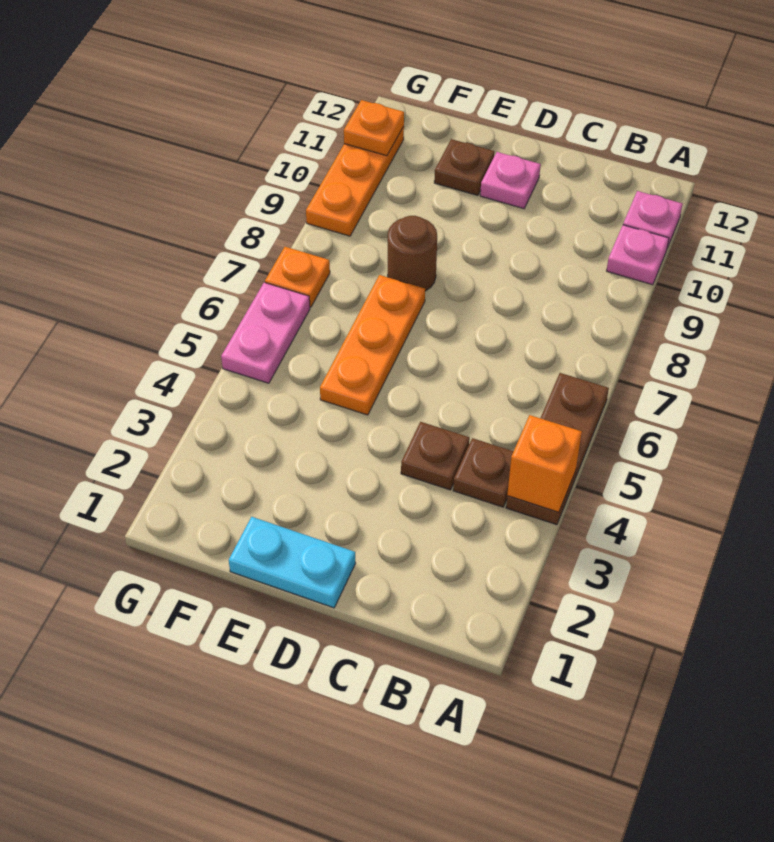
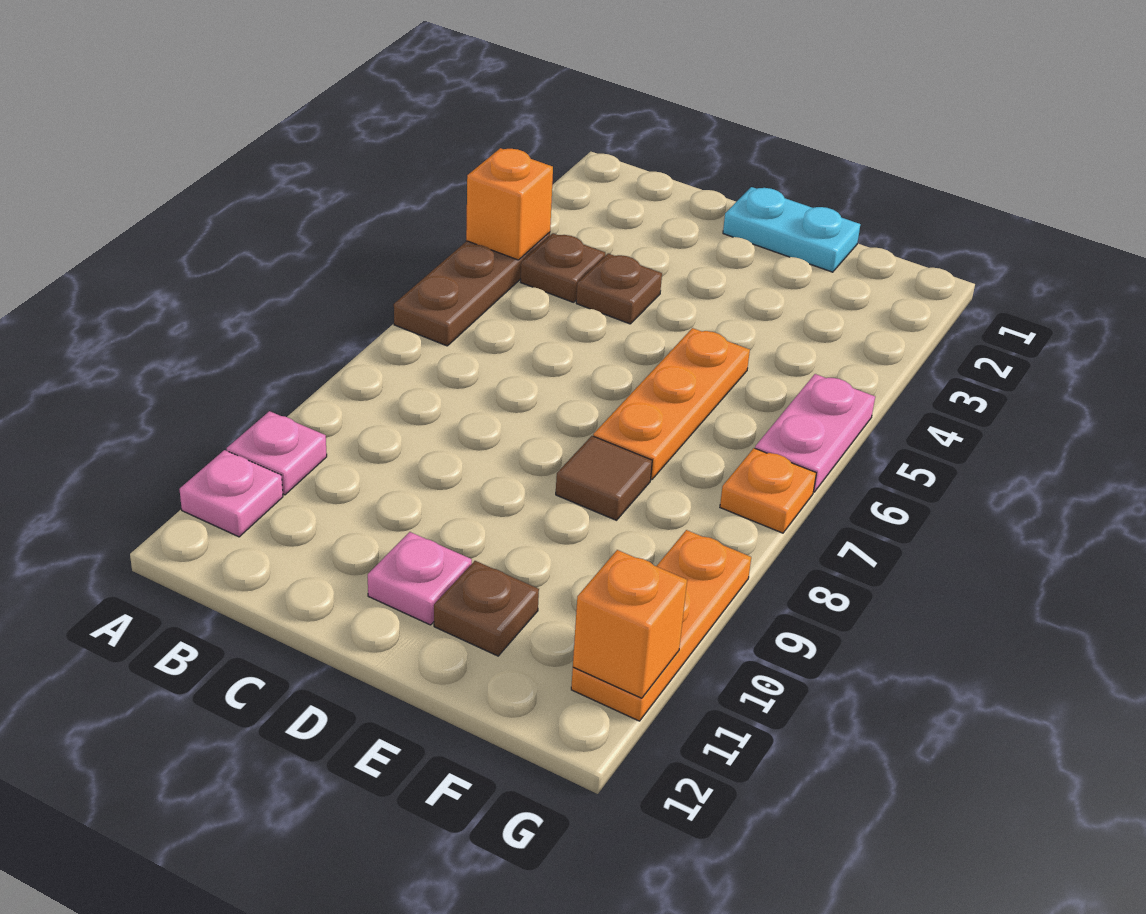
brown 1x1 round brick [388,216,437,291] -> brown 1x1 tile [556,436,652,520]
orange 1x1 plate [344,100,404,156] -> orange 1x1 brick [573,550,687,698]

